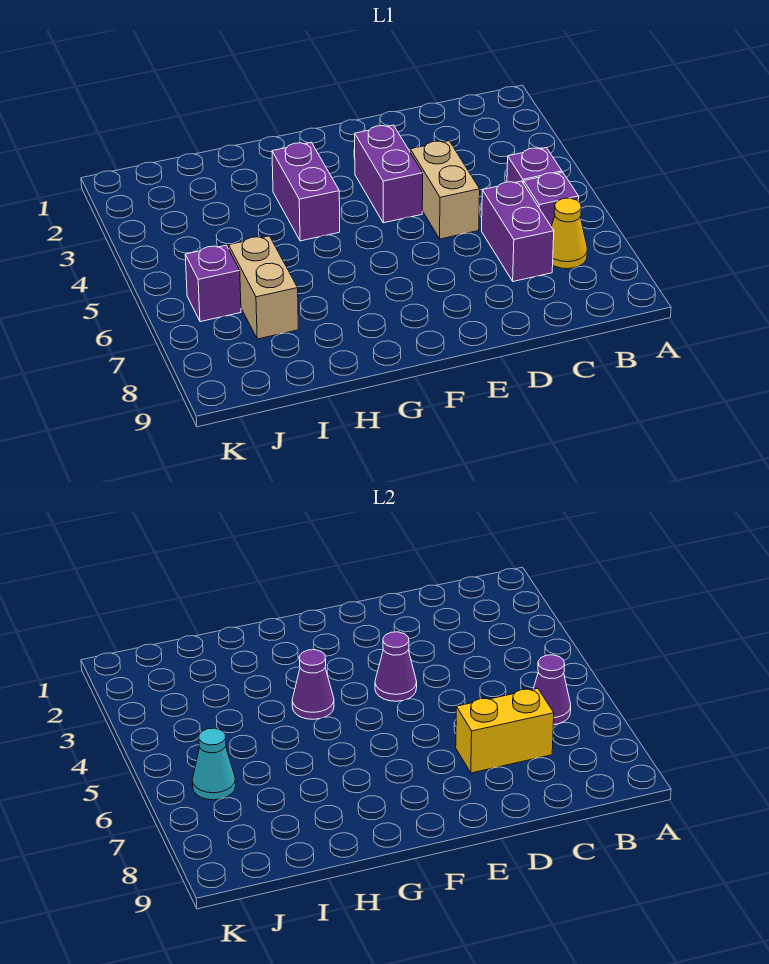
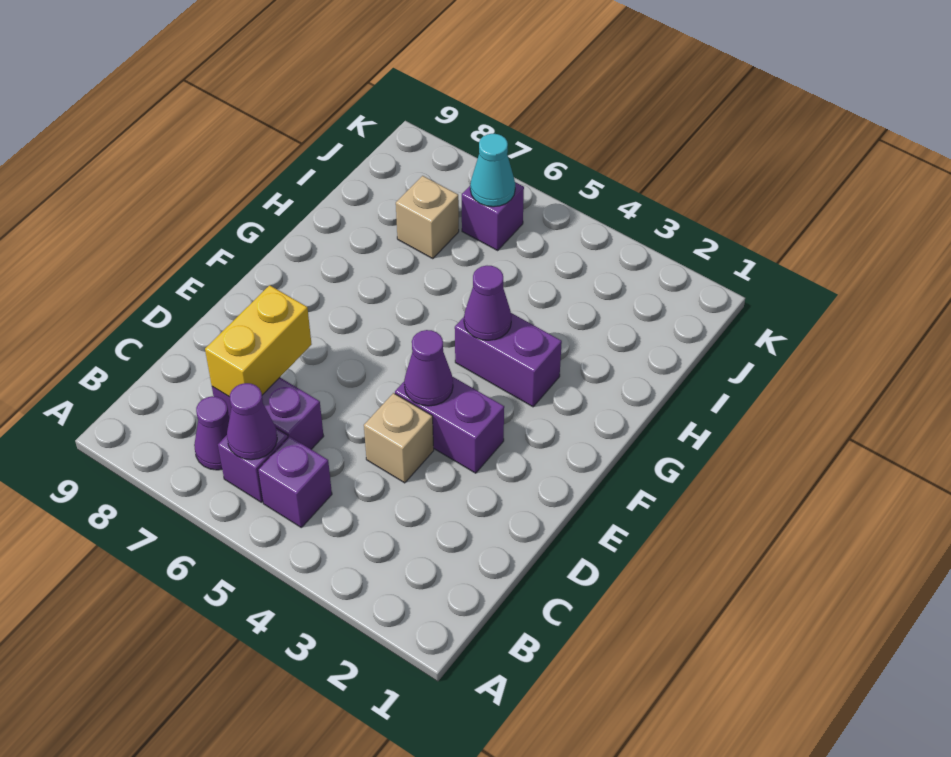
yellow 1x1 cone [551,198,587,269] -> purple 1x1 cone [194,396,230,470]
tan 1x2 brick [410,141,480,239] -> tan 1x1 brick [364,393,434,483]
tan 1x2 brick [229,236,298,339] -> tan 1x1 brick [396,176,459,259]

